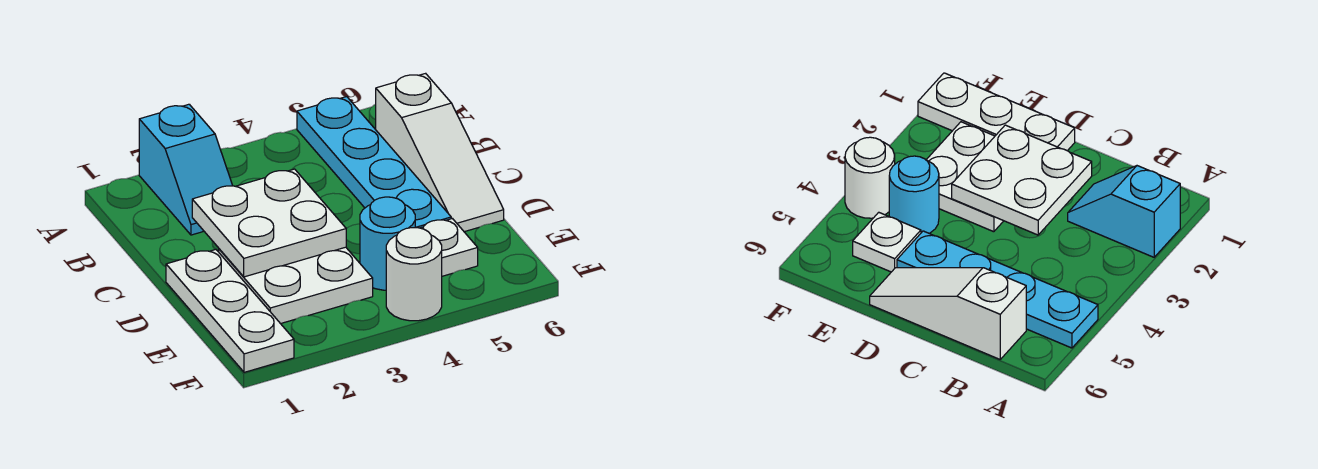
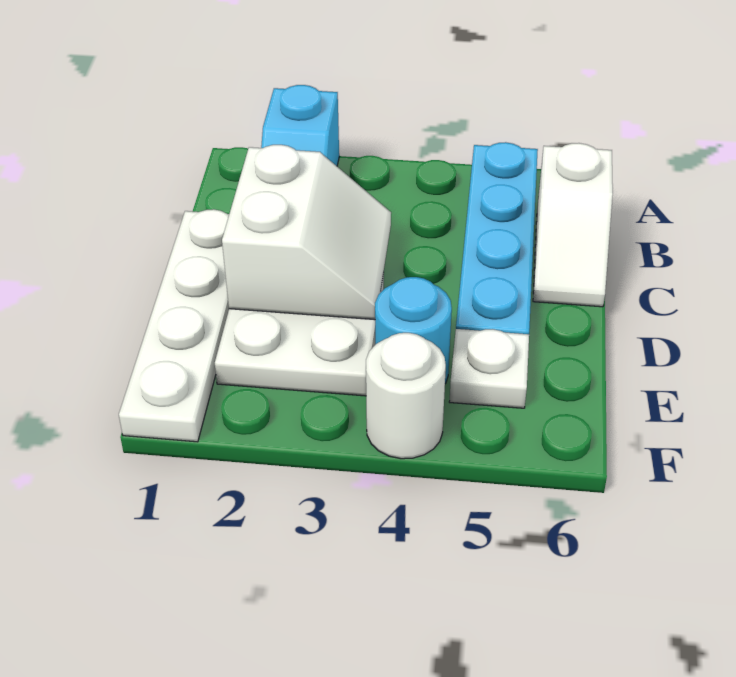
white 1x3 slope [376,73,504,232] -> white 1x2 slope [533,143,613,307]
white 2x2 plate [192,169,346,277] -> white 2x2 slope [222,145,391,320]
white 1x3 plate [166,250,294,372] -> white 1x4 plate [119,209,229,442]

